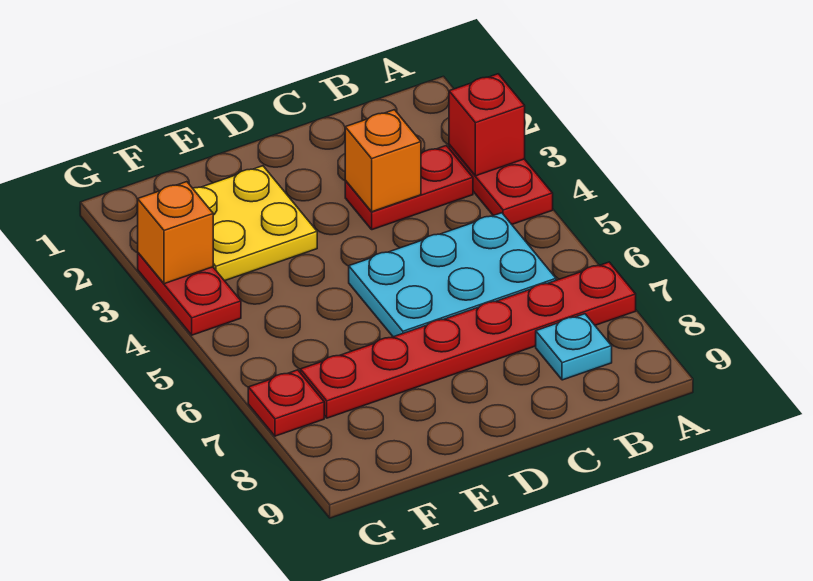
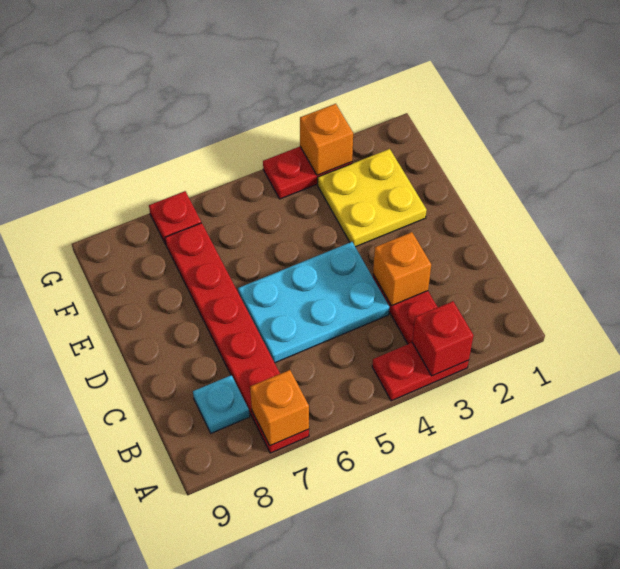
none -> orange 1x1 brick [250,370,309,446]
cyan 2x3 plate [349,213,556,337] -> cyan 2x3 plate turned to [238,242,389,363]

